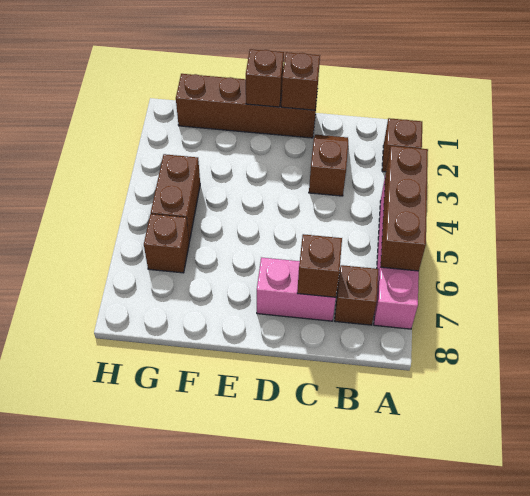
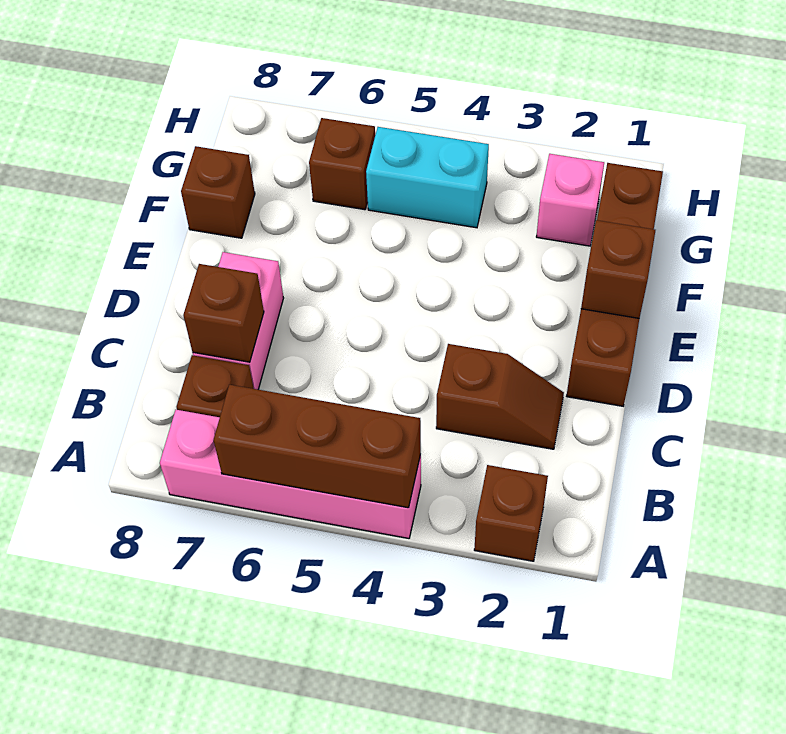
brown 1x1 brick [281,52,320,110] -> brown 1x1 brick moved to [181,146,255,238]
none -> pink 1x1 brick [536,154,604,246]
brown 1x2 brick [151,154,200,241] -> cyan 1x2 brick [366,127,489,228]

